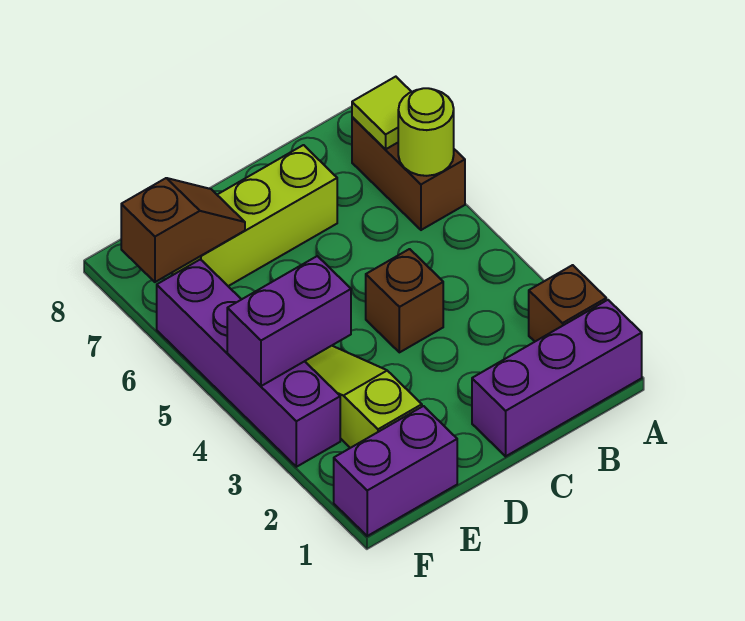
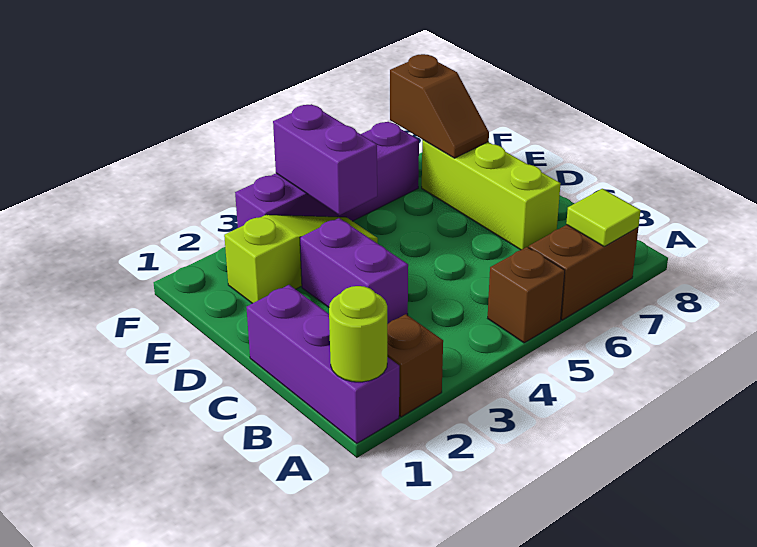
lime 1x1 round brick [398,88,454,176] -> lime 1x1 round brick moved to [329,286,387,382]
brown 1x1 brick [366,249,443,352] -> brown 1x1 brick moved to [488,247,565,343]
purple 1x2 brick [334,406,457,536] -> purple 1x2 brick moved to [300,218,408,324]

